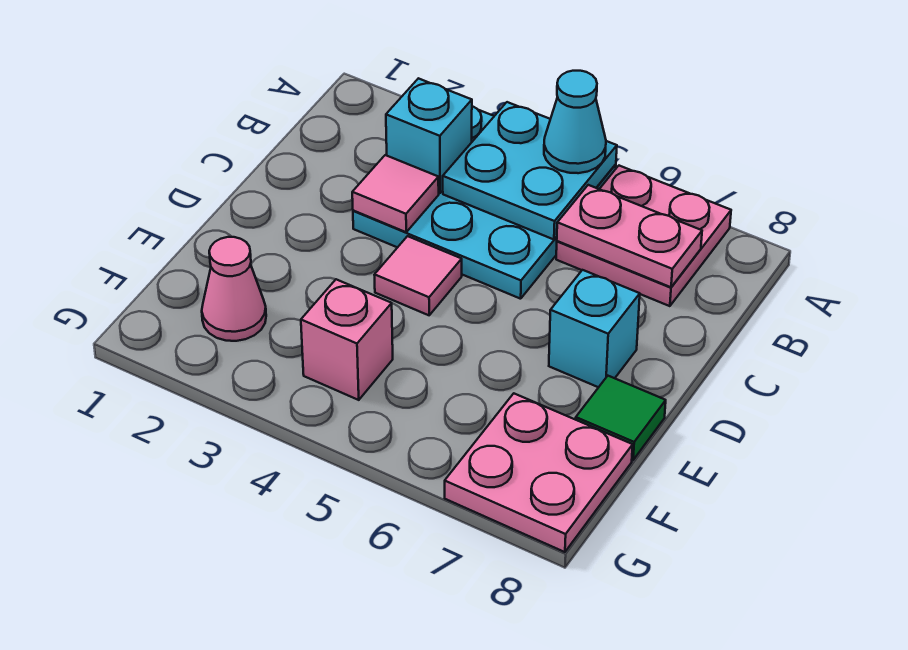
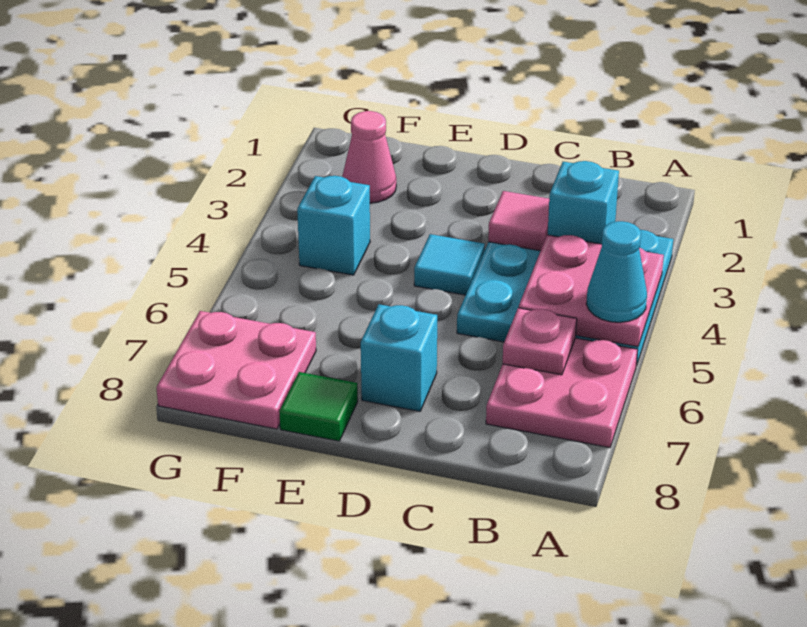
cyan 2x2 plate [443,102,617,239] -> pink 2x2 plate [519,235,664,347]
pink 1x2 plate [557,185,702,287] -> pink 1x1 plate [503,308,577,375]
pink 1x1 tile [375,236,462,315] -> cyan 1x1 tile [414,234,485,295]
pink 1x1 brick [301,279,393,400] -> cyan 1x1 brick [297,176,370,275]

